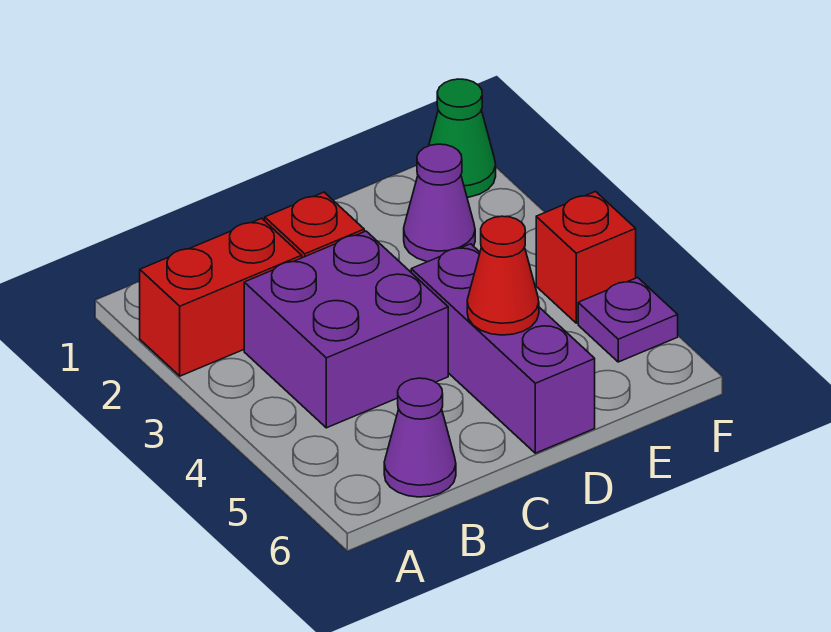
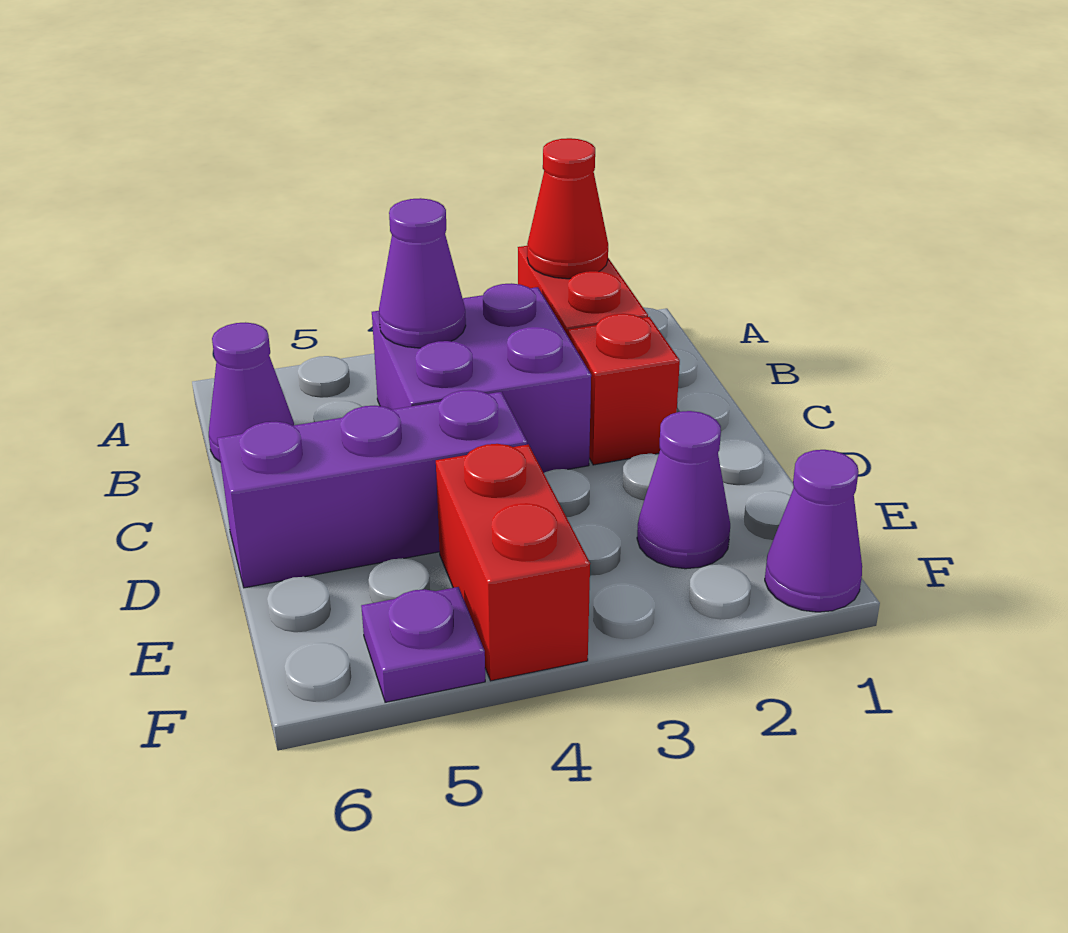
none -> purple 1x1 cone [379,198,466,348]
red 1x1 cone [467,216,539,335] -> red 1x1 cone moved to [527,138,608,279]
green 1x1 cone [429,79,496,197] -> purple 1x1 cone [765,450,862,612]
red 1x1 brick [536,192,636,323] -> red 1x2 brick [436,444,590,681]

